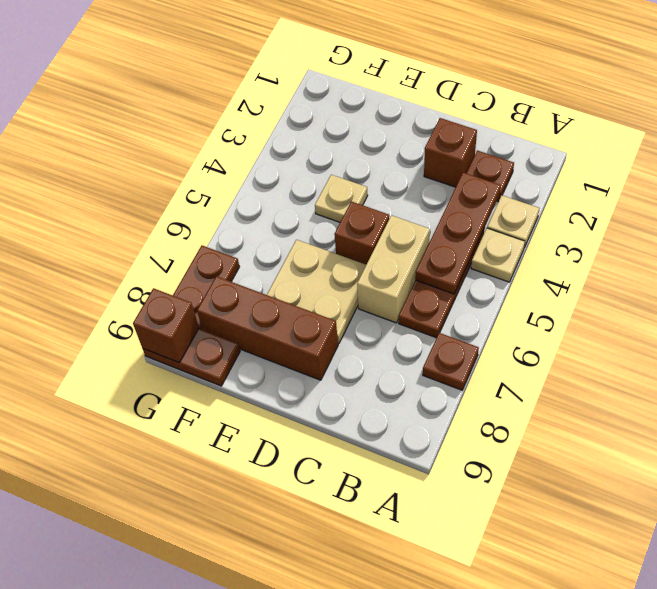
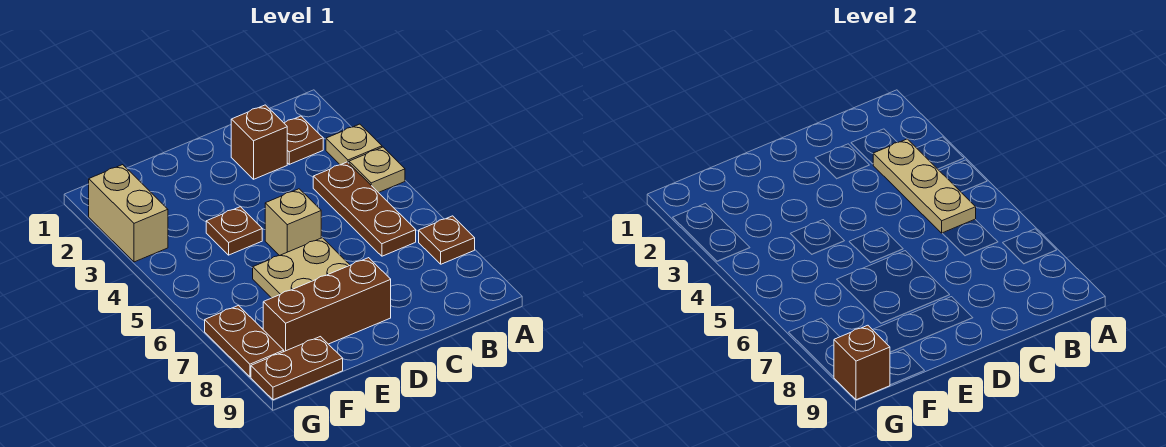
brown 1x3 plate [415,173,501,294] -> tan 1x3 plate [873,139,976,233]
tan 1x2 brick [357,215,430,323] -> tan 1x2 brick moved to [89,165,168,262]
brown 1x1 brick [335,201,389,265] -> tan 1x1 brick [265,189,321,256]
tan 1x1 plate [315,175,368,222] -> brown 1x1 plate [206,207,262,255]

